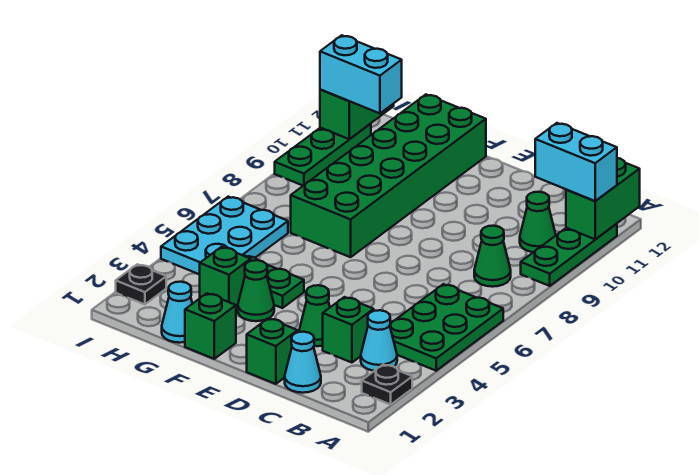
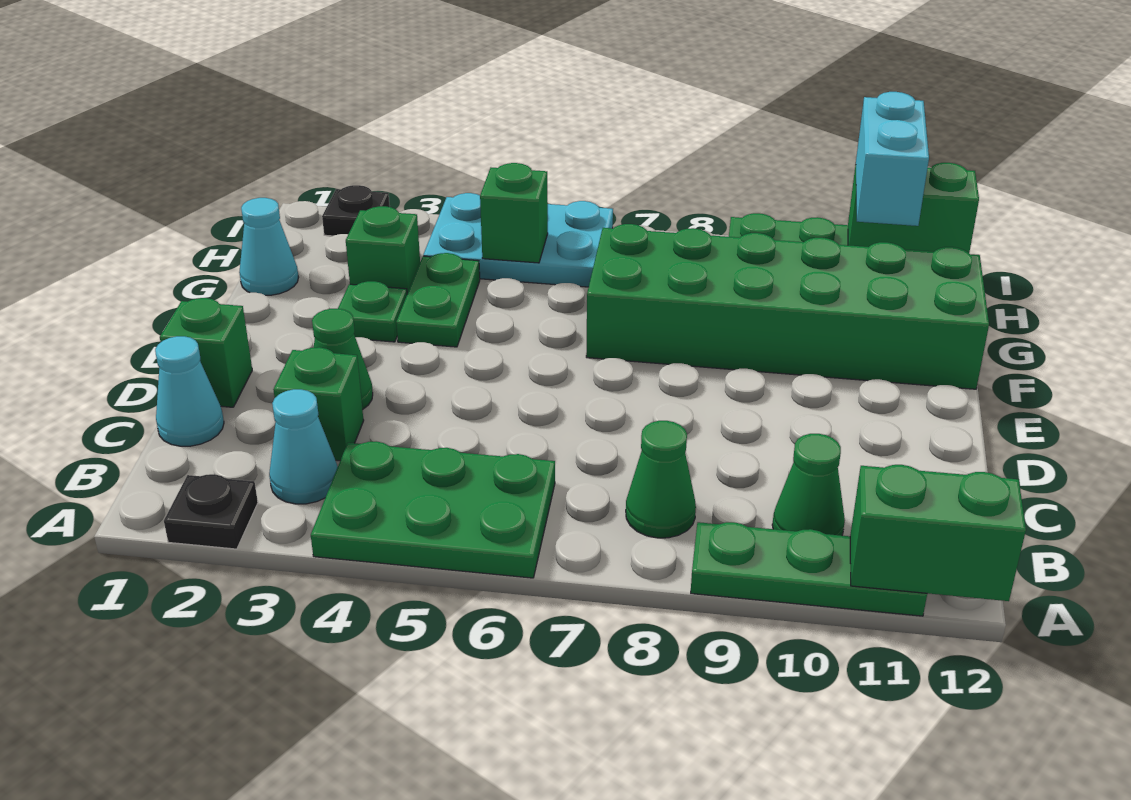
cyan 1x2 brick [535,123,617,201] -> none
green 1x1 brick [185,293,236,359] -> green 1x1 brick moved to [480,163,548,263]
green 1x1 cone [238,260,274,321] -> green 1x1 plate [338,281,407,342]

